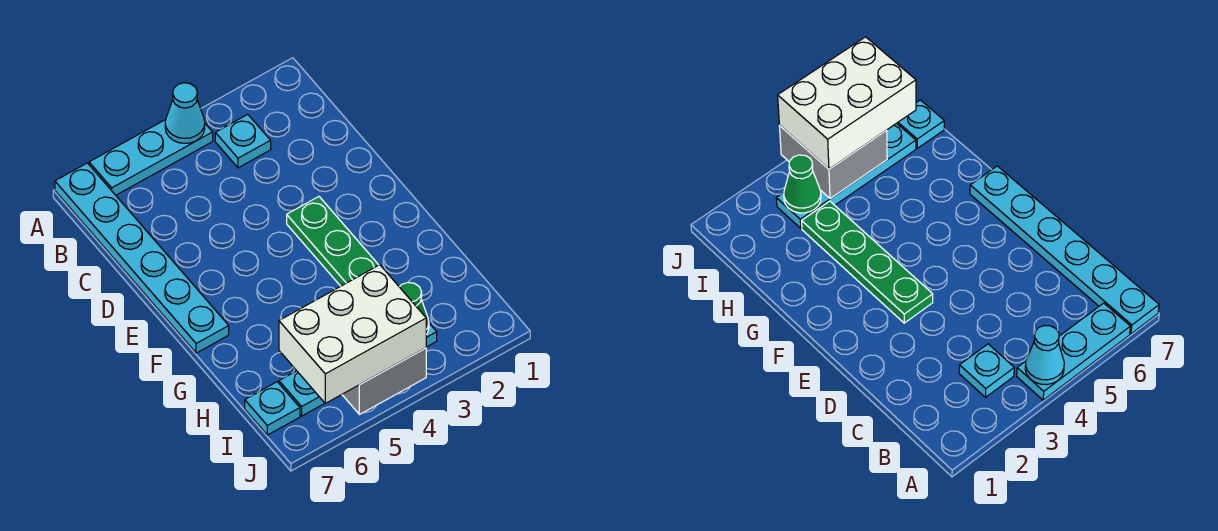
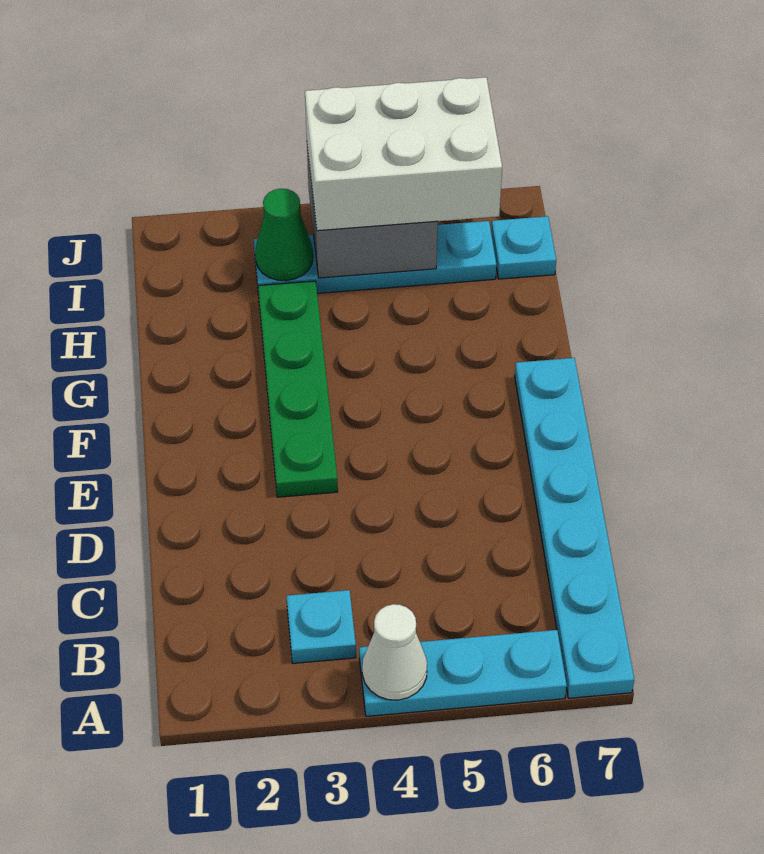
cyan 1x1 cone [165,83,205,143] -> white 1x1 cone [362,604,427,700]

